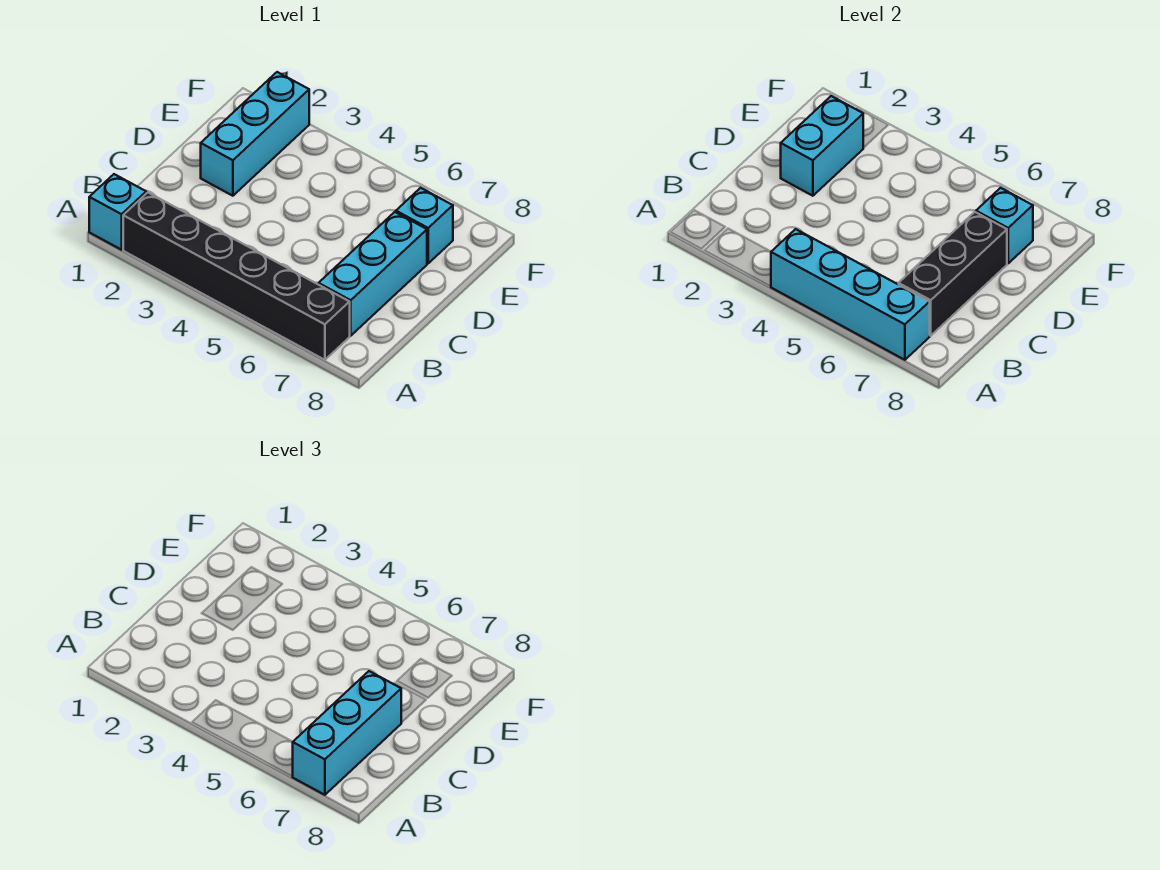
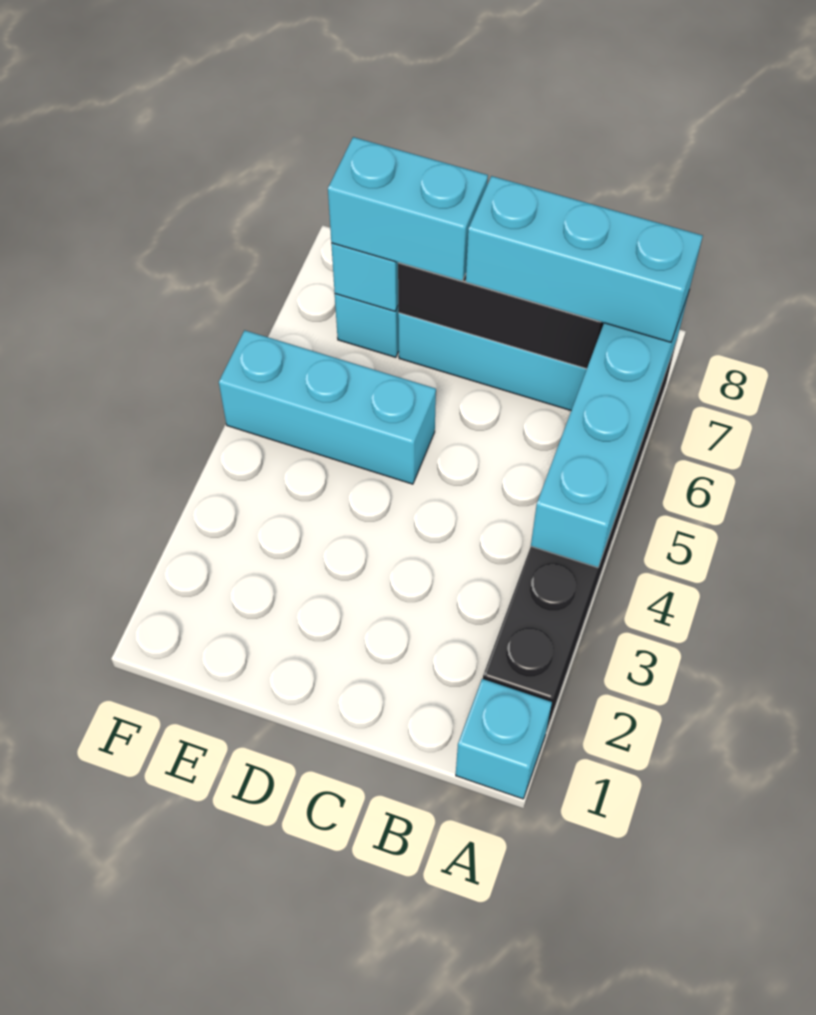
cyan 1x3 brick [201,72,309,196] -> cyan 1x3 brick moved to [219,330,436,484]
cyan 1x2 brick [781,96,863,196] -> cyan 1x2 brick moved to [328,137,488,281]

